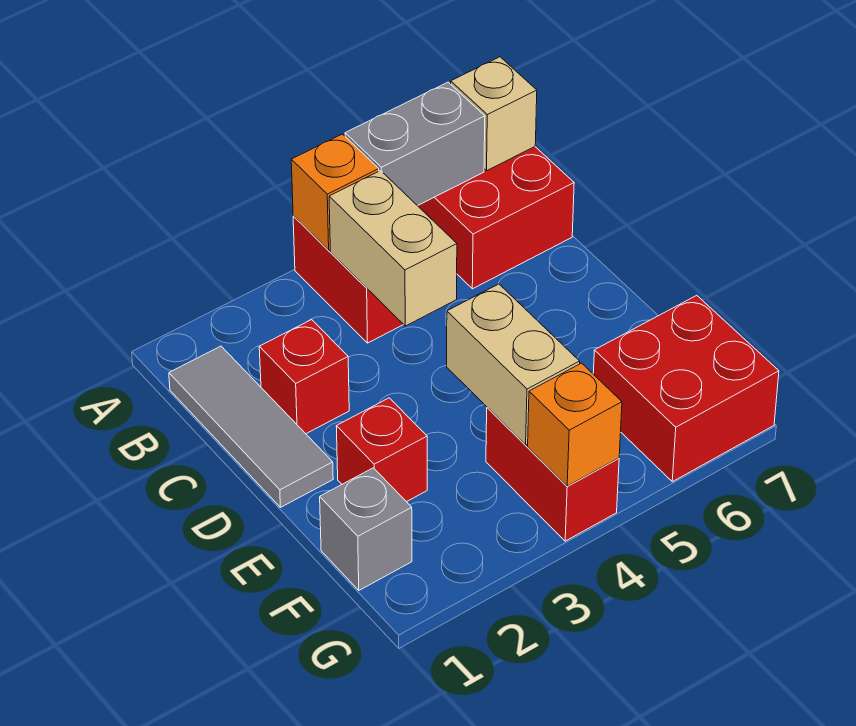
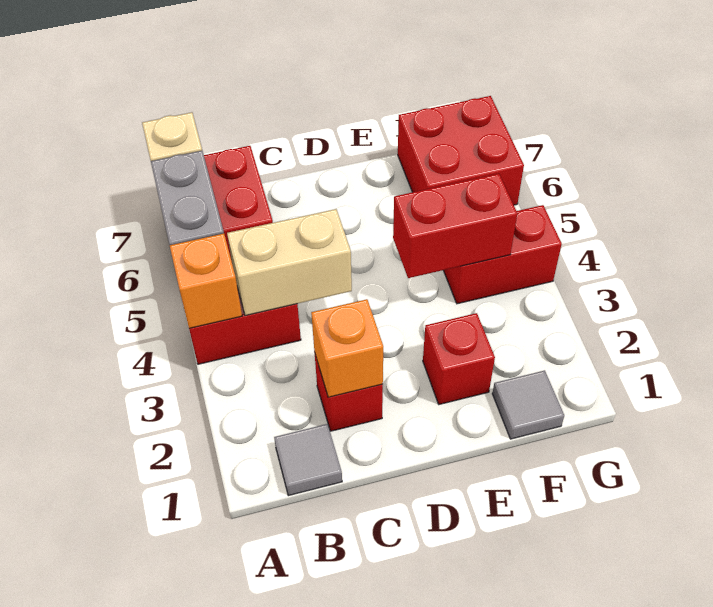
grey 1x3 tile [169,346,333,507] -> grey 1x1 tile [274,424,342,496]
tan 1x2 brick [447,284,580,445] -> red 1x2 brick [393,174,517,278]
grey 1x1 brick [320,468,412,590] -> grey 1x1 tile [492,370,564,439]
orange 1x1 brick [528,363,622,486] -> orange 1x1 brick moved to [311,299,383,397]

